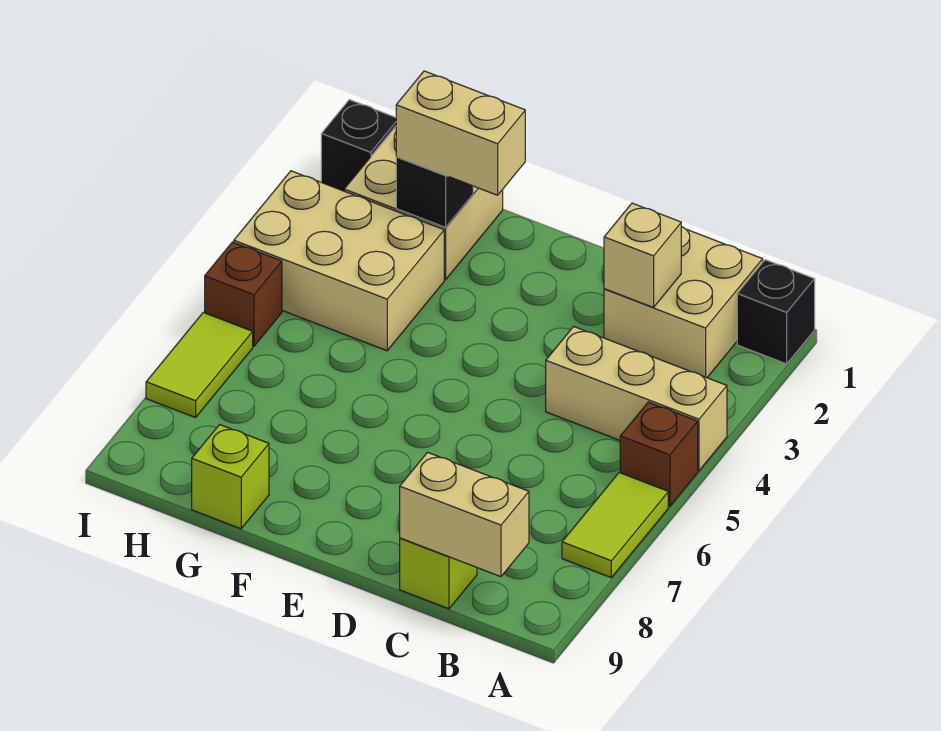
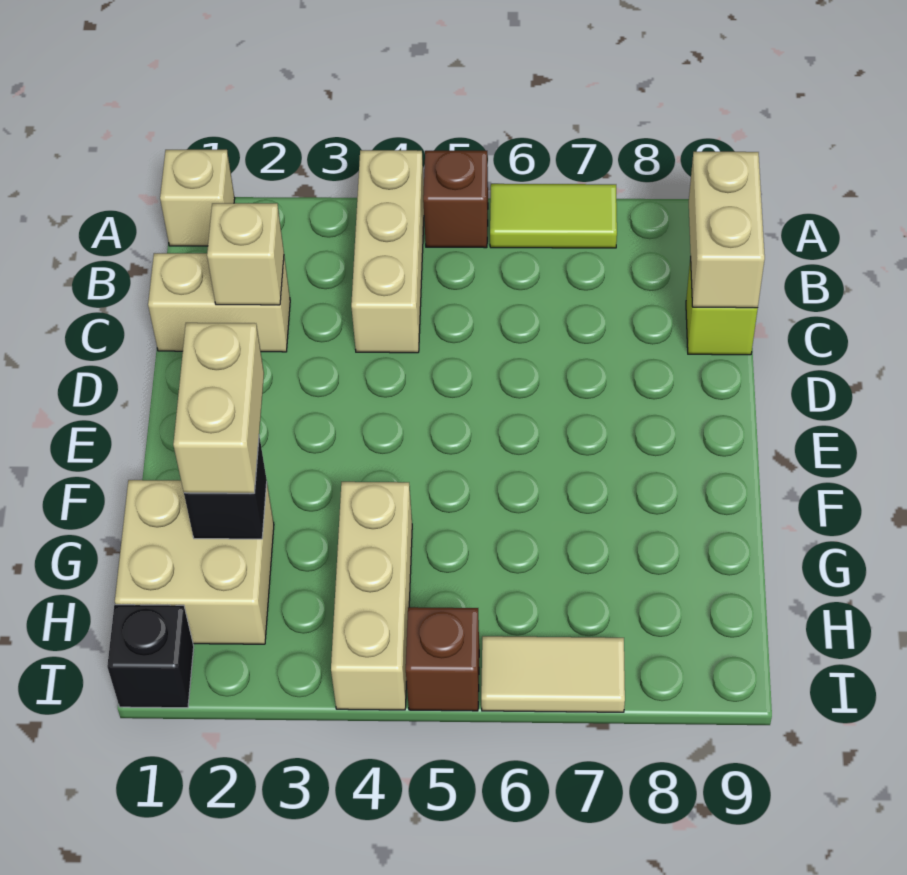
black 1x1 brick [737,260,815,364] -> tan 1x1 brick [160,150,235,246]
tan 2x2 brick [604,227,763,378] -> tan 1x2 brick [148,253,290,352]
tan 2x3 brick [234,171,444,351] -> tan 1x3 brick [331,482,412,710]
lime 1x1 brick [192,425,269,529] -> none
lime 1x2 tile [146,312,253,418] -> tan 1x2 tile [481,636,625,712]

